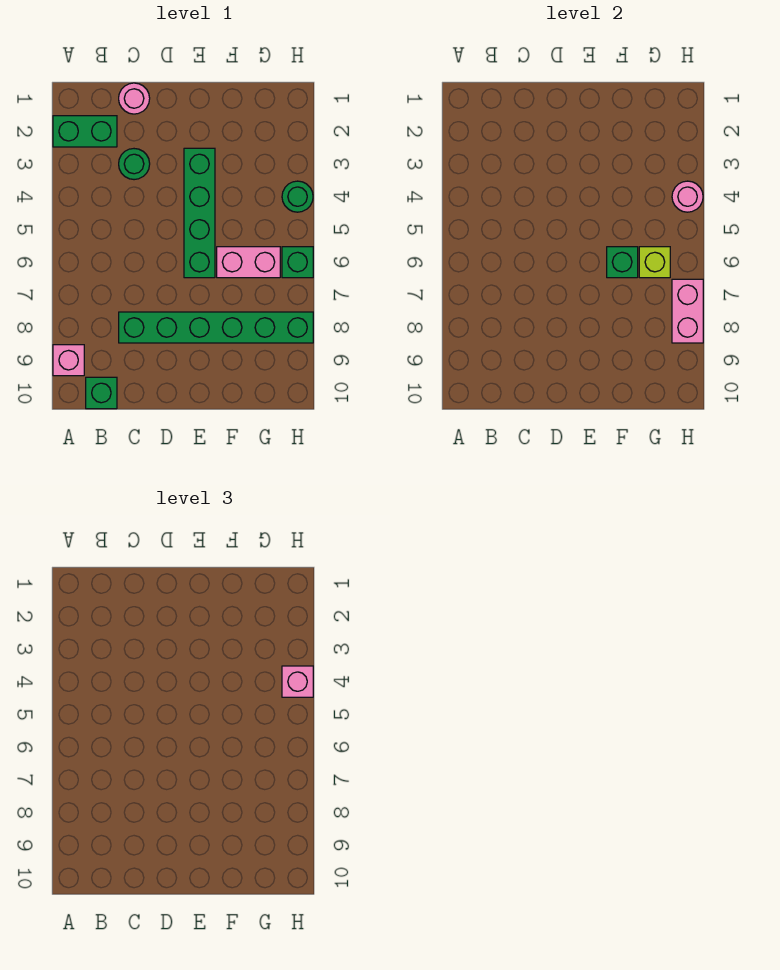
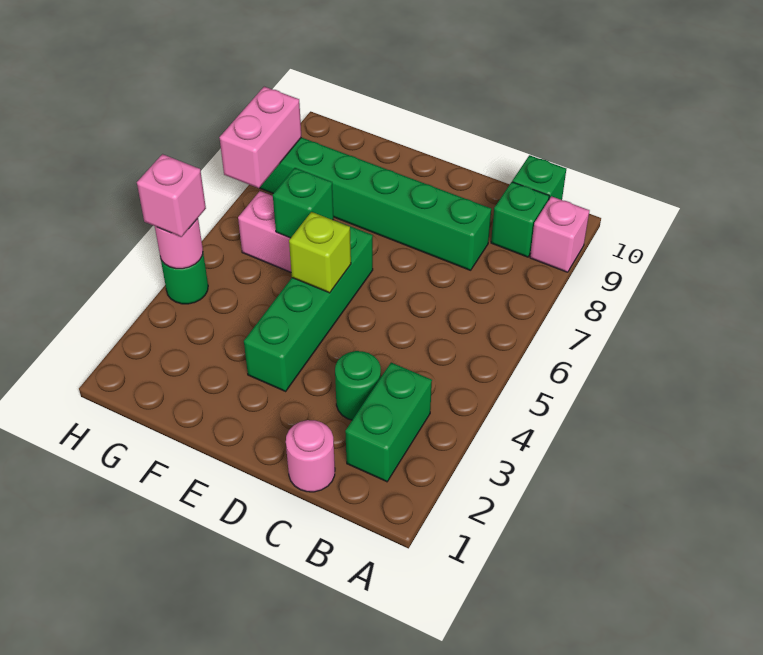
green 1x2 brick [53,116,117,147] -> green 1x2 brick turned to [345,363,432,482]
lime 1x1 brick [639,247,670,278] -> lime 1x1 brick moved to [289,212,351,293]
green 1x1 brick [282,247,313,278] -> green 1x1 brick moved to [491,182,549,257]

